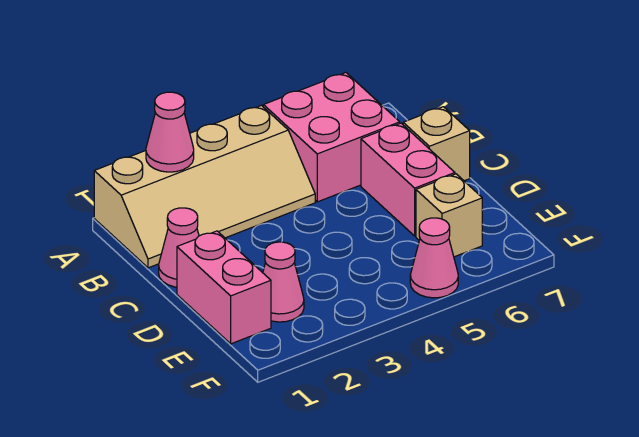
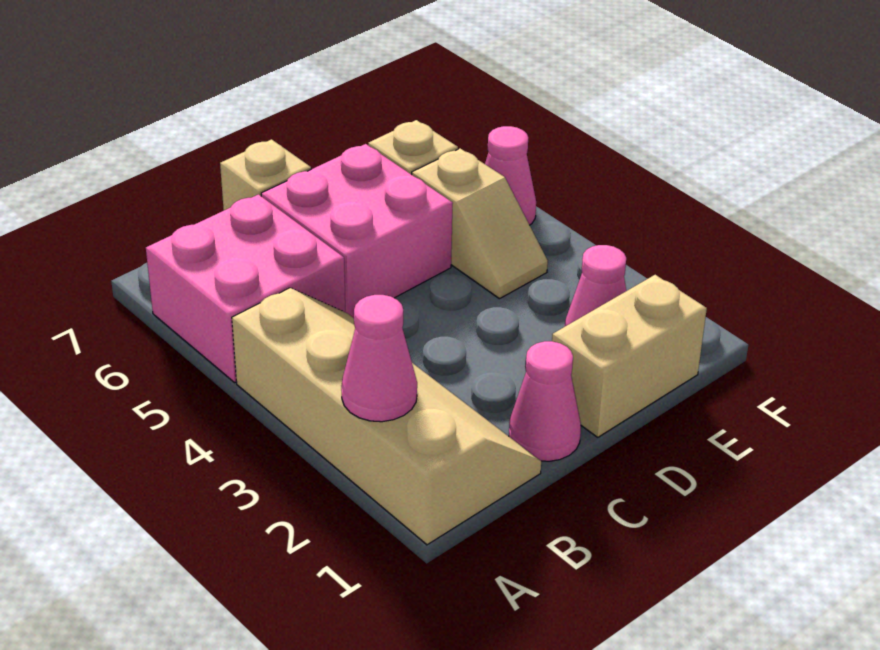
pink 1x2 brick [361,123,455,236] -> pink 2x2 brick [261,144,453,318]
pink 1x2 brick [177,231,271,344] -> tan 1x2 brick [552,275,707,437]
none -> tan 1x2 slope [412,148,548,299]

